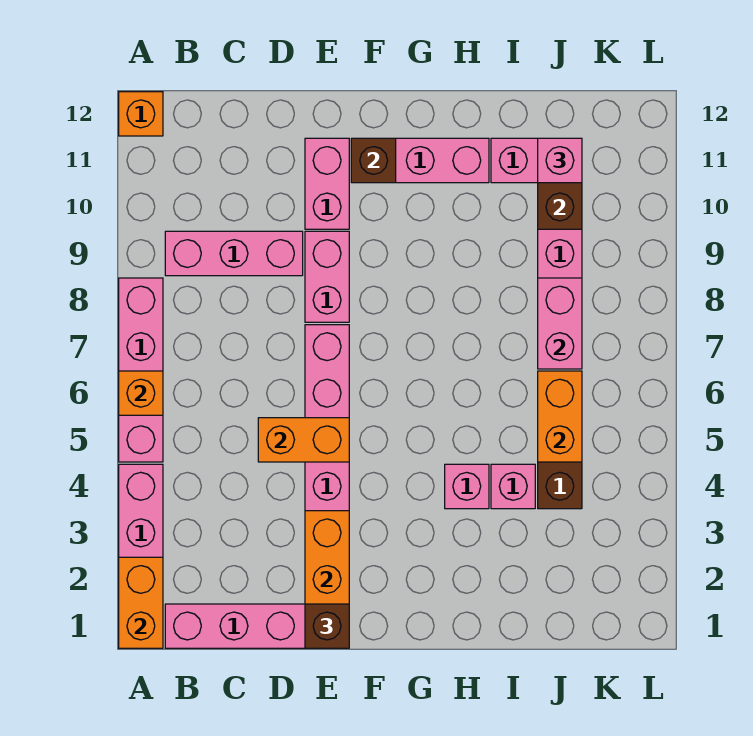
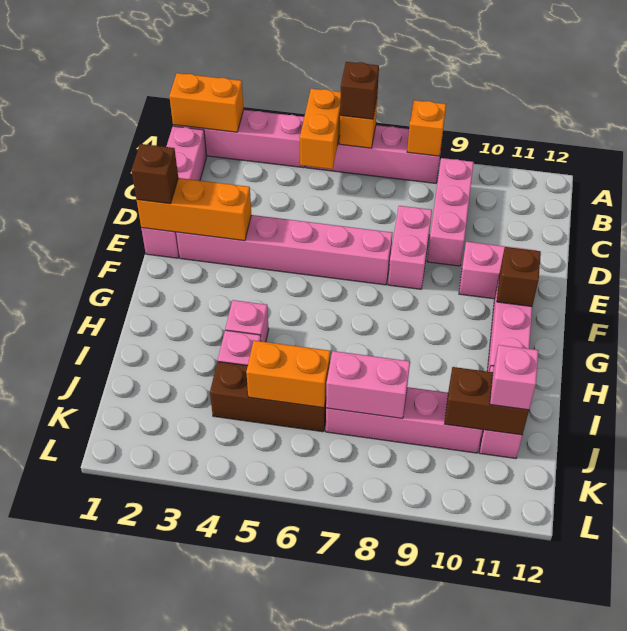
none -> brown 1x1 brick [340,62,379,119]
orange 1x1 brick [119,92,163,136] -> orange 1x1 brick moved to [407,100,446,156]
orange 1x2 brick [258,418,349,462] -> orange 1x2 brick moved to [300,88,341,169]
pink 1x2 brick [305,231,349,322] -> pink 1x2 brick turned to [388,206,432,289]

